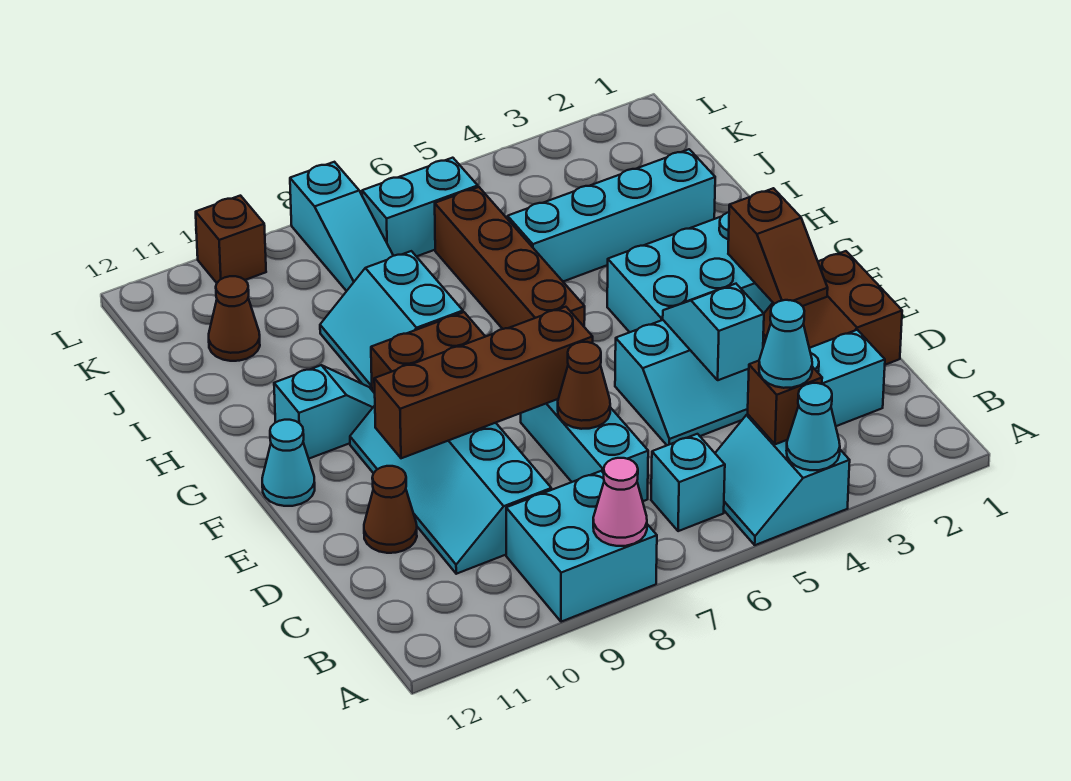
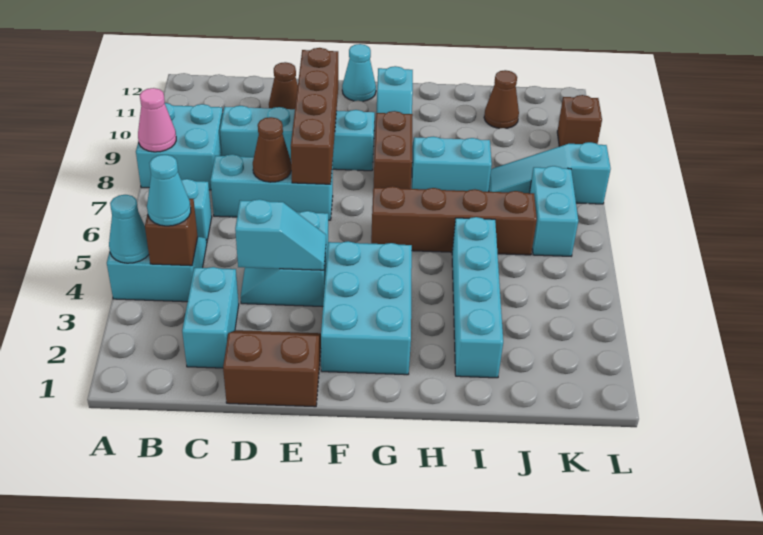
brown 1x2 slope [728,188,828,306] -> none

